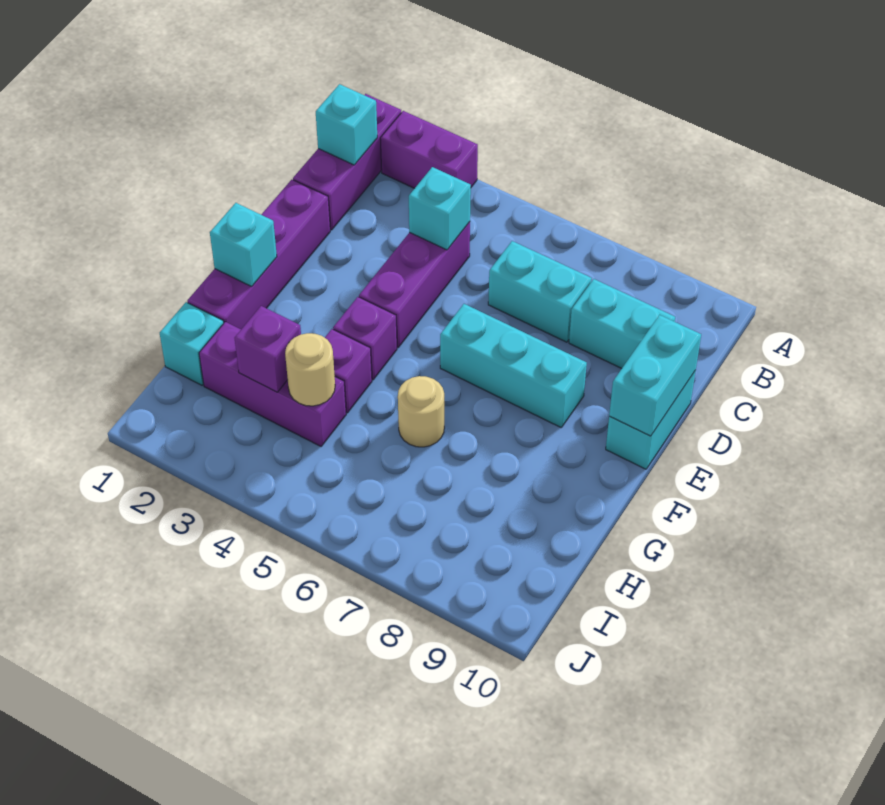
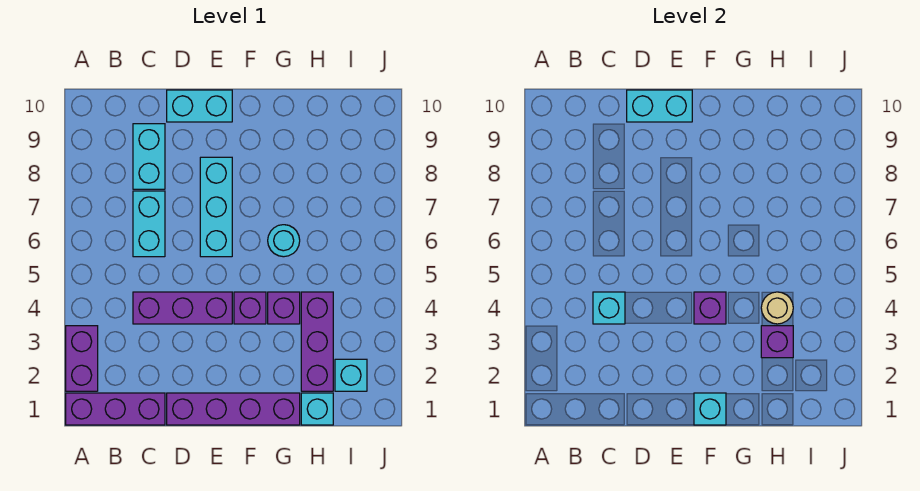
cyan 1x1 brick [316,84,377,165] -> cyan 1x1 brick moved to [335,359,367,391]
none -> purple 1x1 brick [694,292,726,324]
tan 1x1 round brick [398,376,444,447] -> cyan 1x1 round brick [268,225,300,257]

